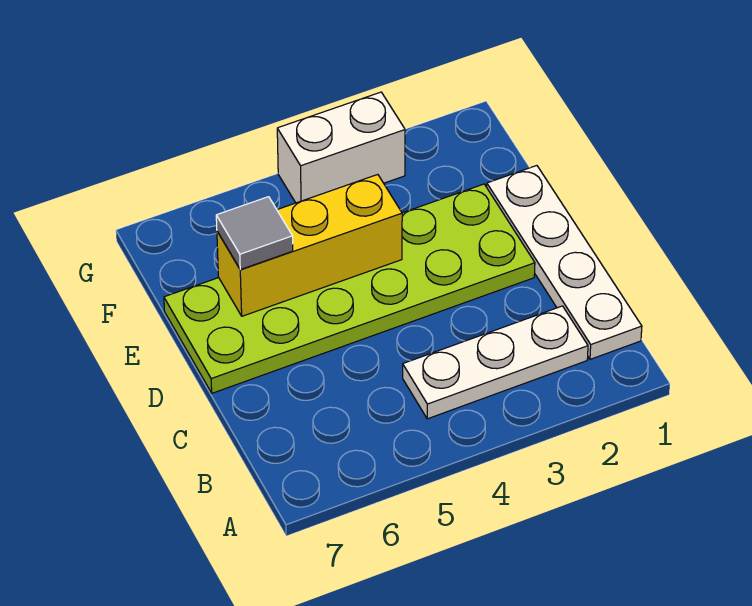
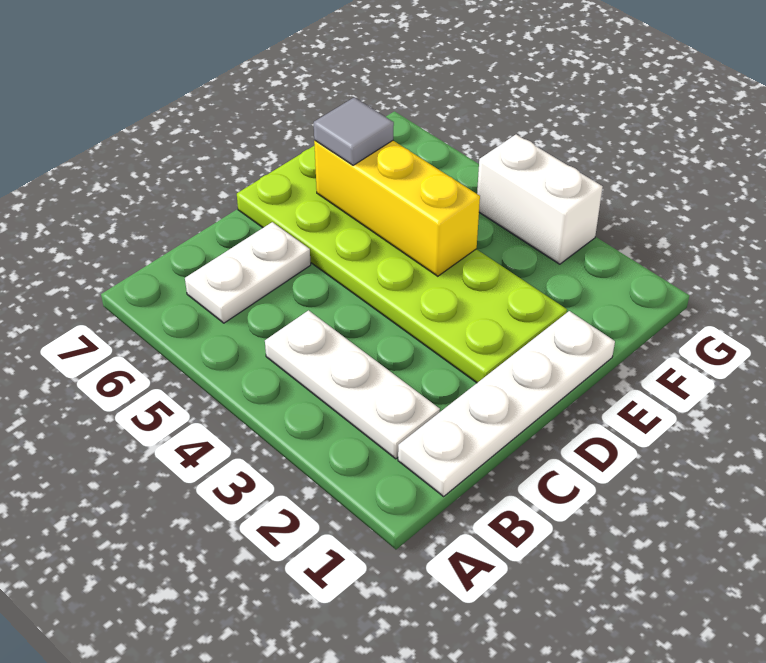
none -> white 1x2 plate [185,222,311,323]

